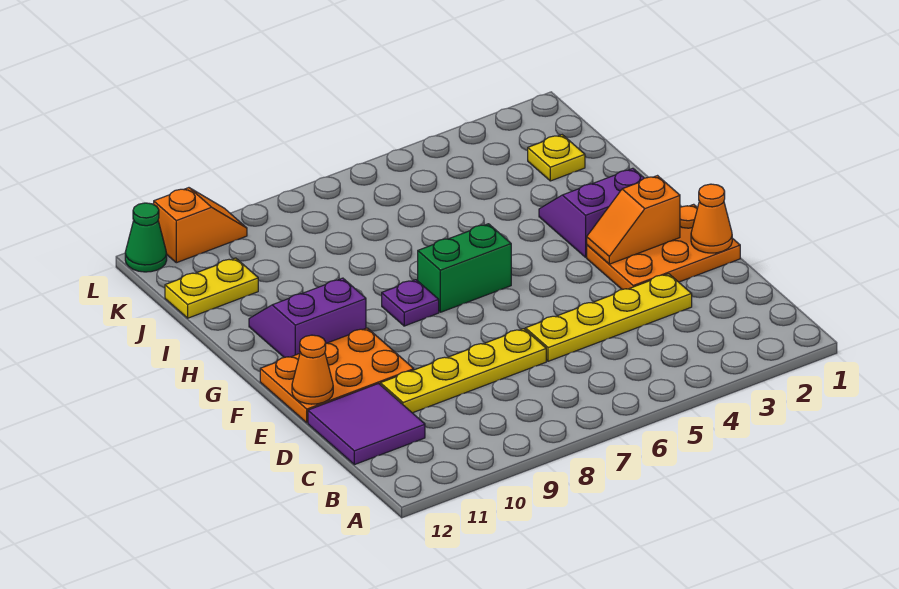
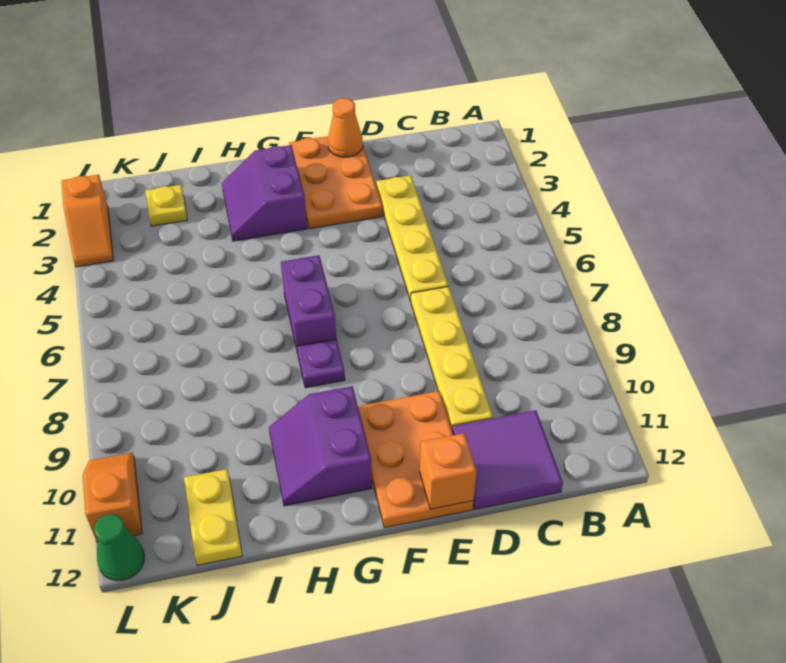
orange 1x1 cone [292,335,333,404] -> orange 1x1 brick [420,433,477,509]
orange 1x2 slope [587,176,680,264] -> orange 1x2 slope moved to [61,175,113,267]
green 1x2 brick [418,224,511,312] -> purple 1x2 brick [281,255,336,353]

